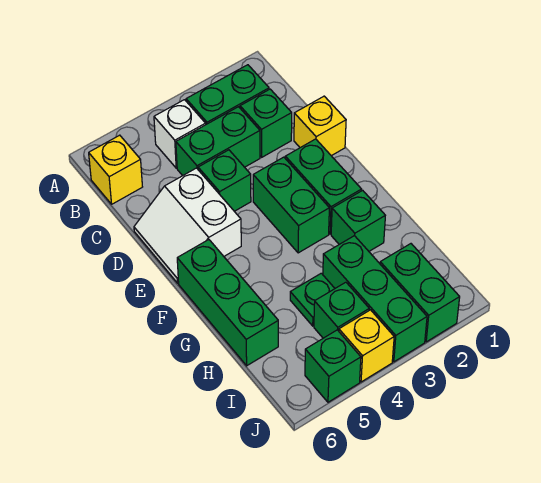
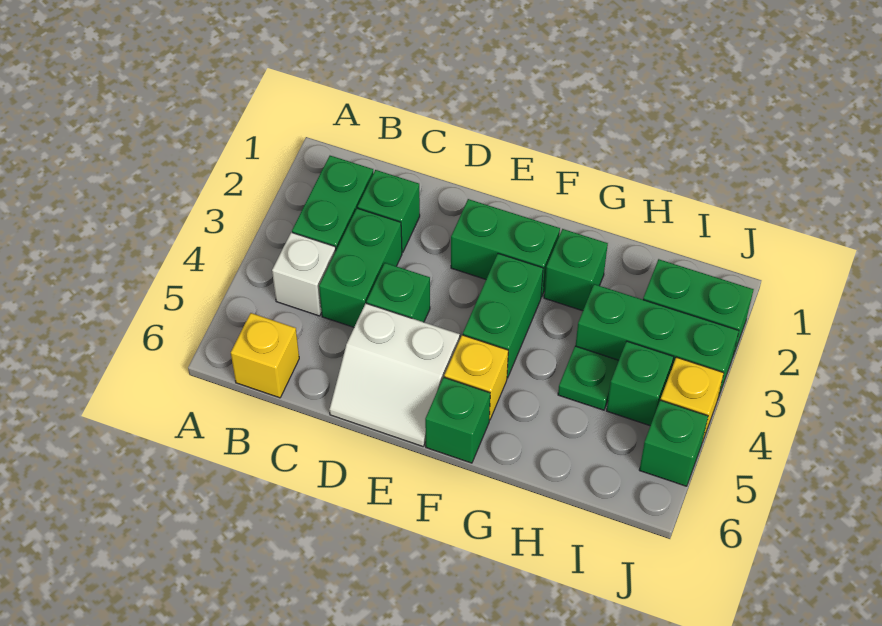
yellow 1x1 brick [294,96,346,156] -> yellow 1x1 brick moved to [444,335,508,420]
green 1x2 brick [253,157,329,253] -> green 1x2 brick turned to [463,253,543,378]
green 1x3 brick [177,240,278,366] -> green 1x1 brick [425,377,490,463]

